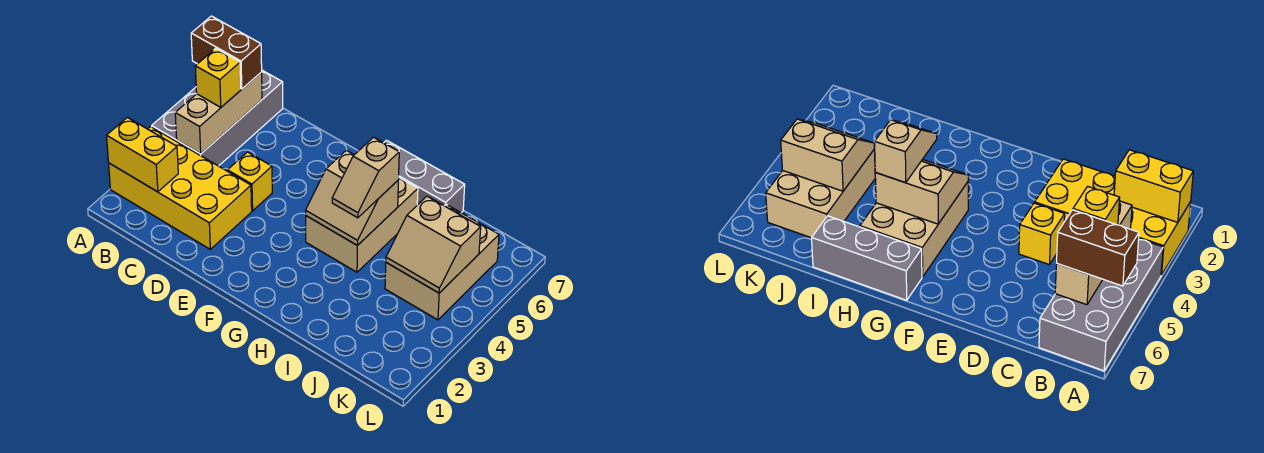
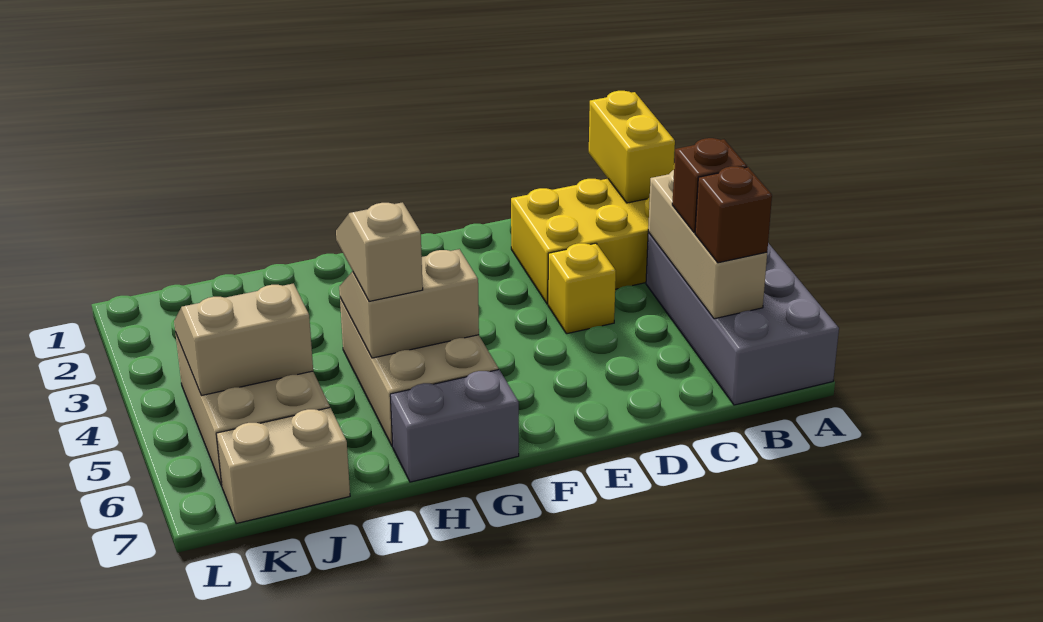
yellow 1x2 brick [107,117,178,192] -> yellow 1x2 brick turned to [589,91,675,203]
brown 1x2 brick [191,16,262,89] -> brown 1x1 brick [695,166,772,263]
yellow 1x1 brick [195,48,241,107] -> brown 1x1 brick [672,138,747,233]
grey 1x3 brick [384,140,465,213] -> grey 1x2 brick [390,370,519,482]
none -> tan 1x2 brick [216,408,350,524]

